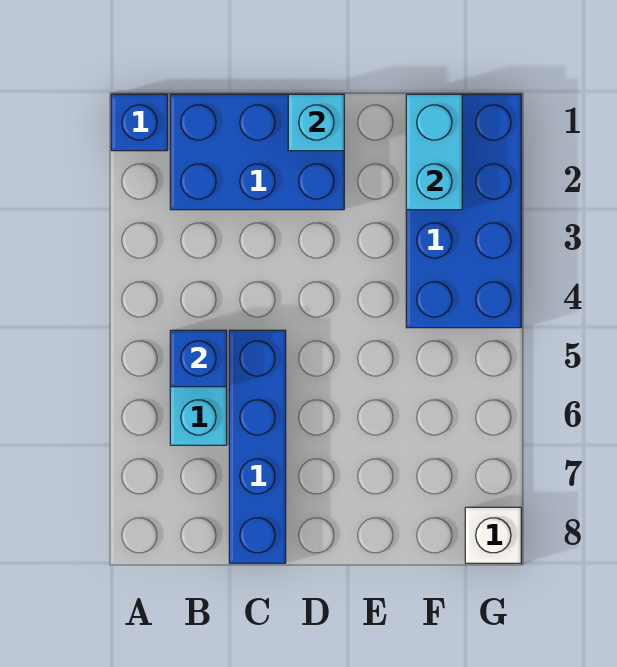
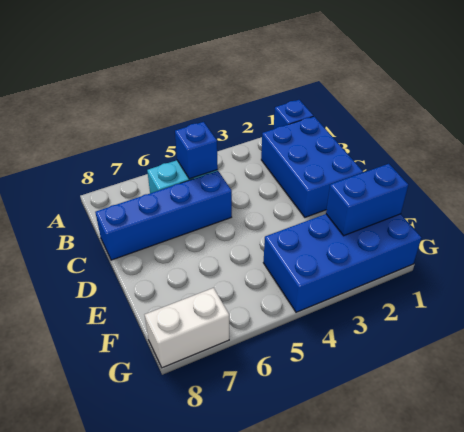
cyan 1x1 brick [288,94,344,151] -> none
cyan 1x2 brick [406,94,462,210] -> blue 1x2 brick [326,164,408,236]
white 1x1 brick [465,507,521,563] -> white 1x2 brick [145,288,229,368]

